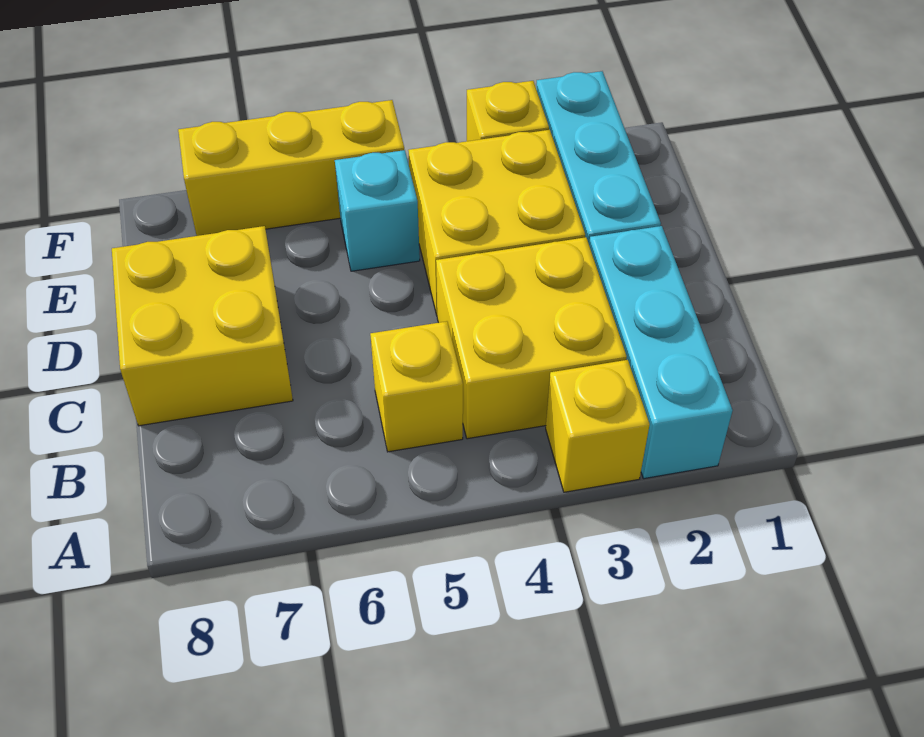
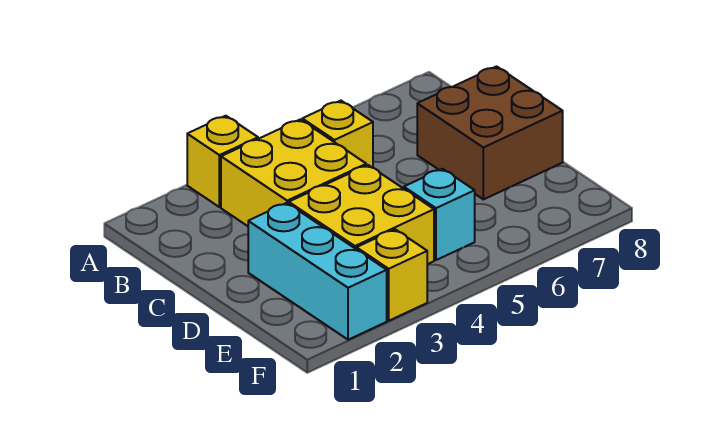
cyan 1x3 brick [589,226,733,479] -> none
yellow 2x2 brick [112,226,293,426] -> brown 2x2 brick [417,66,563,199]
yellow 1x3 brick [178,100,404,236] -> none

